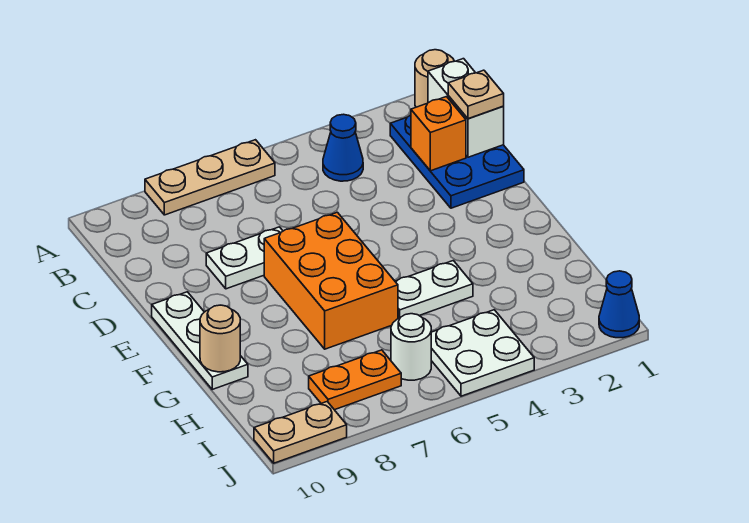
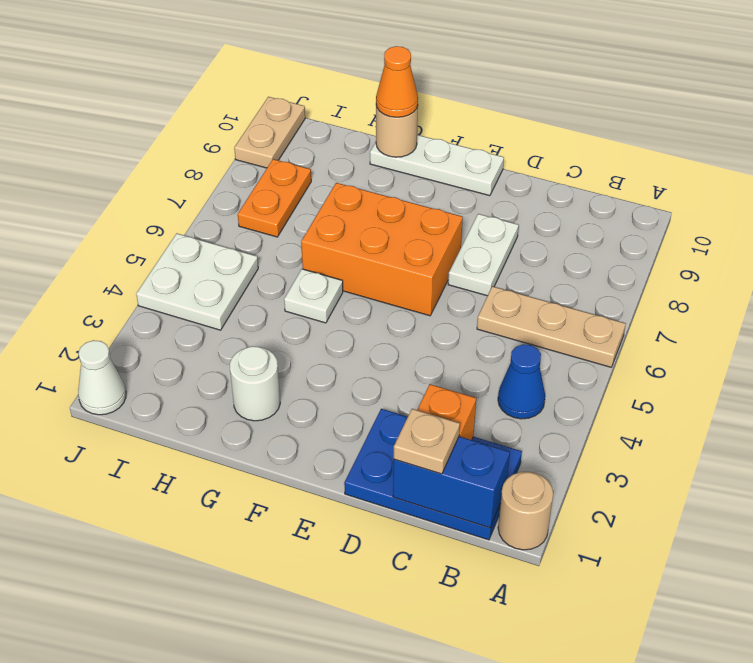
tan 1x3 plate [145,140,275,215] -> tan 1x3 plate turned to [477,286,626,367]
white 1x2 brick [428,59,504,157] -> blue 1x2 brick [393,436,510,528]
white 1x2 plate [395,261,473,319] -> white 1x1 plate [284,269,343,323]
none -> orange 1x1 cone [376,46,418,117]
white 1x1 round brick [391,314,431,380] -> white 1x1 round brick moved to [230,346,280,421]
blue 1x1 cone [599,271,639,338] -> white 1x1 cone [78,340,126,415]

